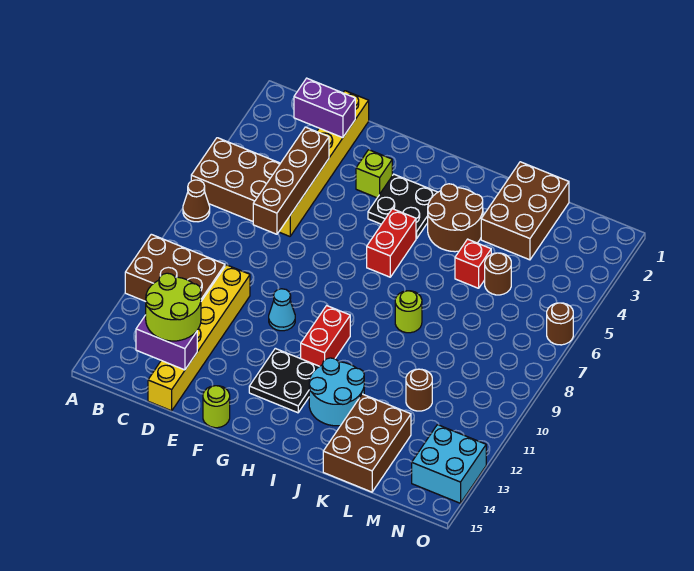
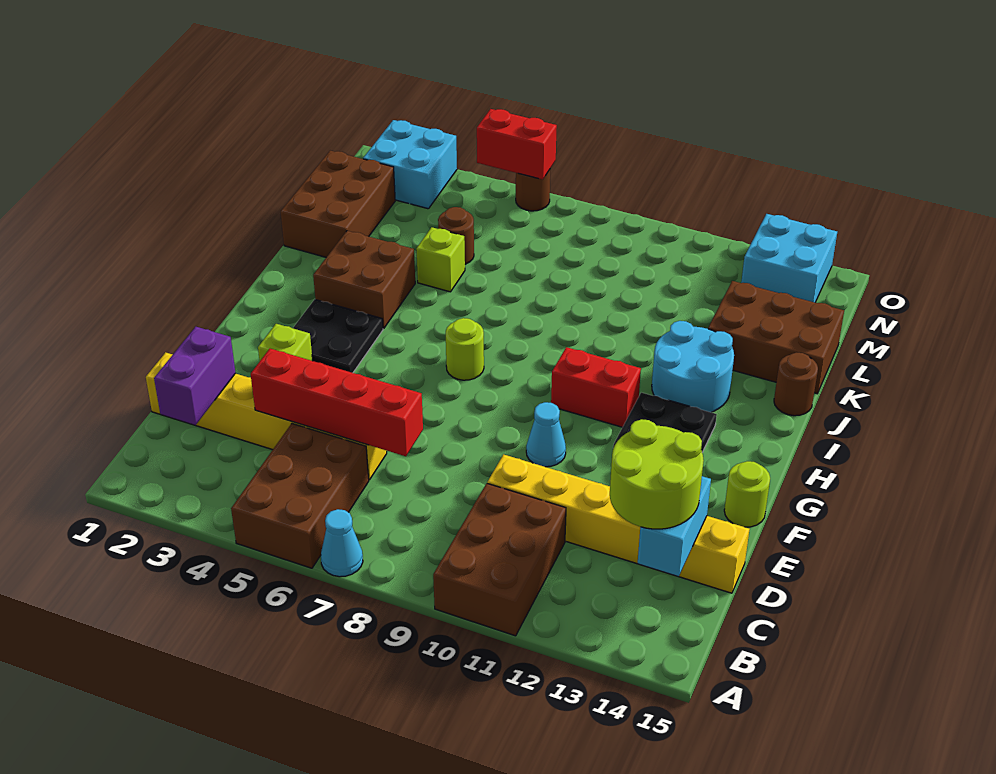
brown 1x1 cone [183,180,210,222] -> cyan 1x1 cone [321,509,363,577]
purple 1x2 brick [136,315,197,370] -> cyan 1x2 brick [638,476,711,576]
brown 1x4 brick [253,127,329,234] -> red 1x4 brick [251,349,423,456]
red 1x2 brick [367,209,416,277] -> red 1x2 brick moved to [477,109,557,179]
brown 2x2 round brick [428,184,483,252] -> brown 2x2 brick [313,231,415,329]
lime 1x1 round brick [395,291,422,333] -> lime 1x1 round brick moved to [446,318,484,380]
brown 2x3 brick [481,162,569,260] -> brown 2x3 brick turned to [280,151,395,257]
red 1x1 brick [455,239,491,288] -> lime 1x1 brick [416,227,465,292]
brown 1x1 round brick [406,369,432,411] -> brown 1x1 round brick moved to [774,353,818,416]
none -> cyan 2x2 brick [363,120,457,209]

